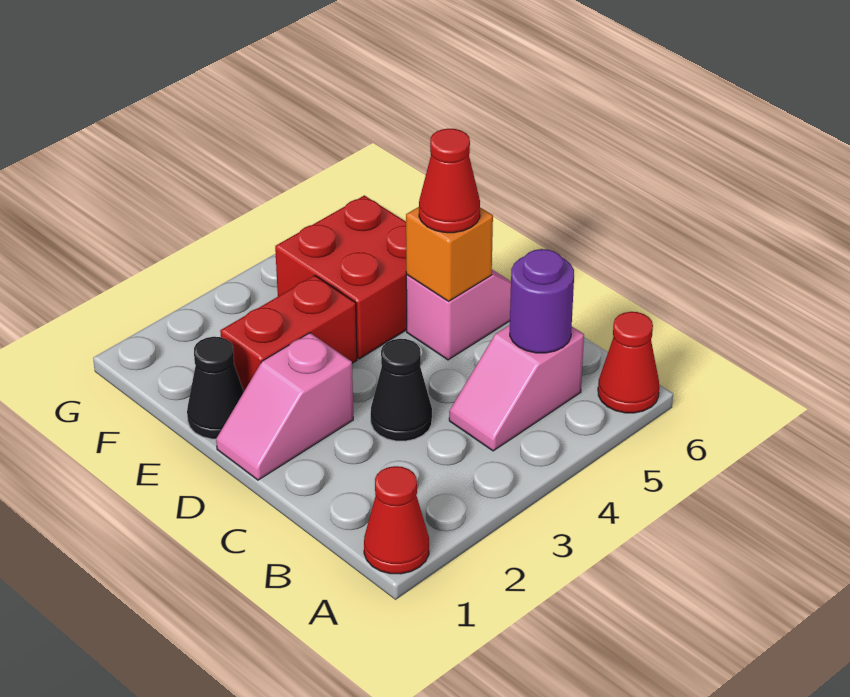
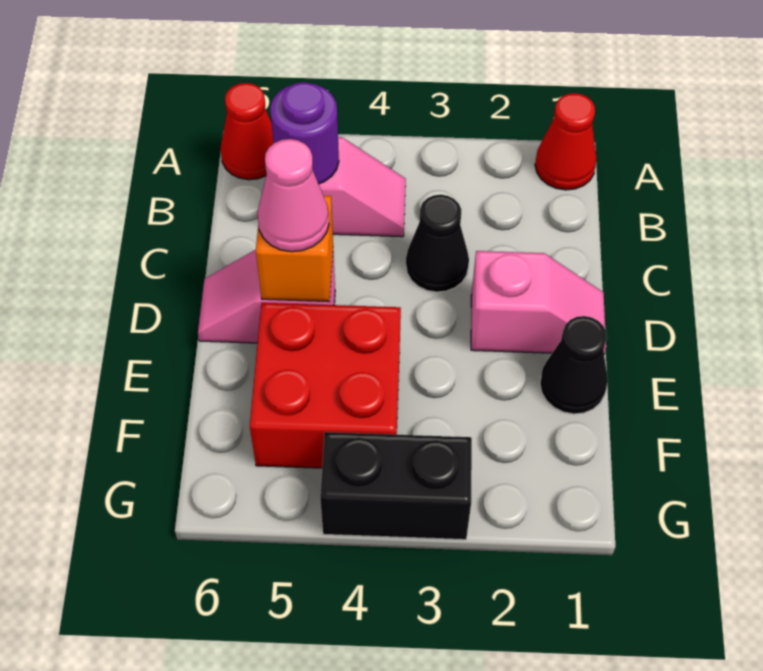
red 1x1 cone [419,129,480,233] -> pink 1x1 cone [258,139,329,252]
red 1x2 brick [220,275,357,391] -> none
none -> black 1x2 brick [320,432,472,540]

